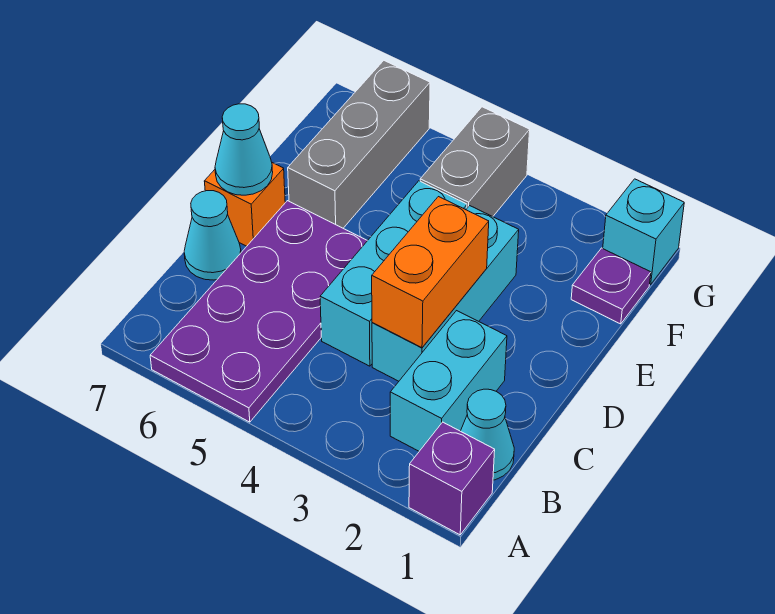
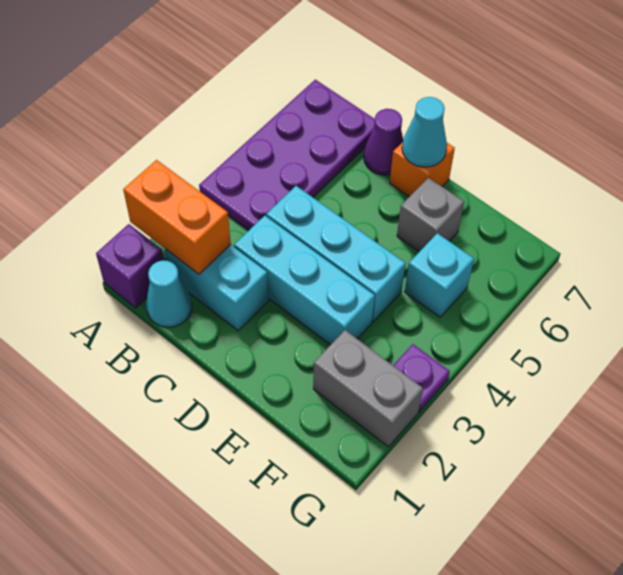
purple 2x4 plate [150,201,367,422] -> purple 2x4 plate turned to [199,80,375,230]
orange 1x2 brick [372,197,489,348] -> orange 1x2 brick moved to [123,160,231,274]
cyan 1x1 cone [184,191,241,280] -> purple 1x1 cone [364,109,403,175]
grey 1x3 brick [288,61,430,228] -> grey 1x1 brick [397,178,464,252]
purple 1x1 plate [571,248,651,324] -> purple 1x1 plate moved to [393,344,450,412]
grey 1x2 brick [420,107,530,217] -> grey 1x2 brick moved to [313,330,423,447]
cyan 1x1 brick [603,179,684,285] -> cyan 1x1 brick moved to [405,233,474,317]

